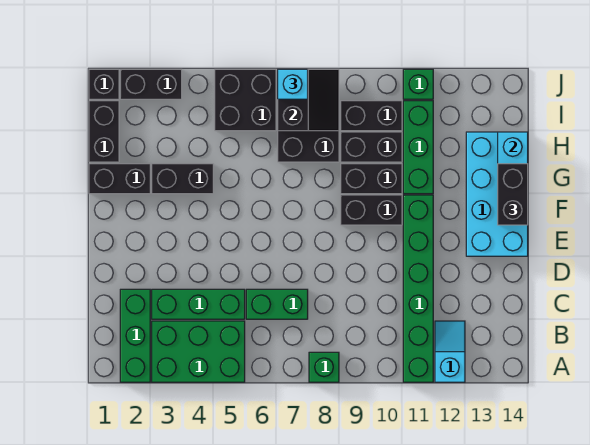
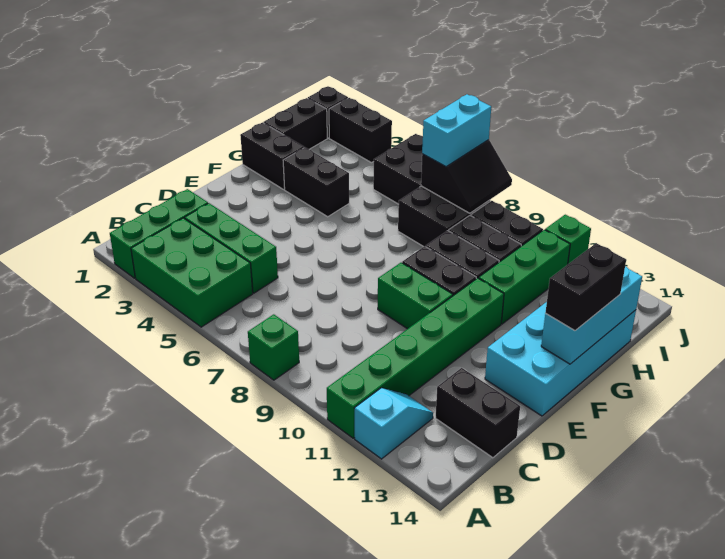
green 1x2 brick [246,289,308,319] -> green 1x2 brick moved to [378,263,453,329]
none -> black 1x2 brick [436,368,520,458]
cyan 1x1 brick [278,69,308,99] -> cyan 1x2 brick [422,94,491,167]

